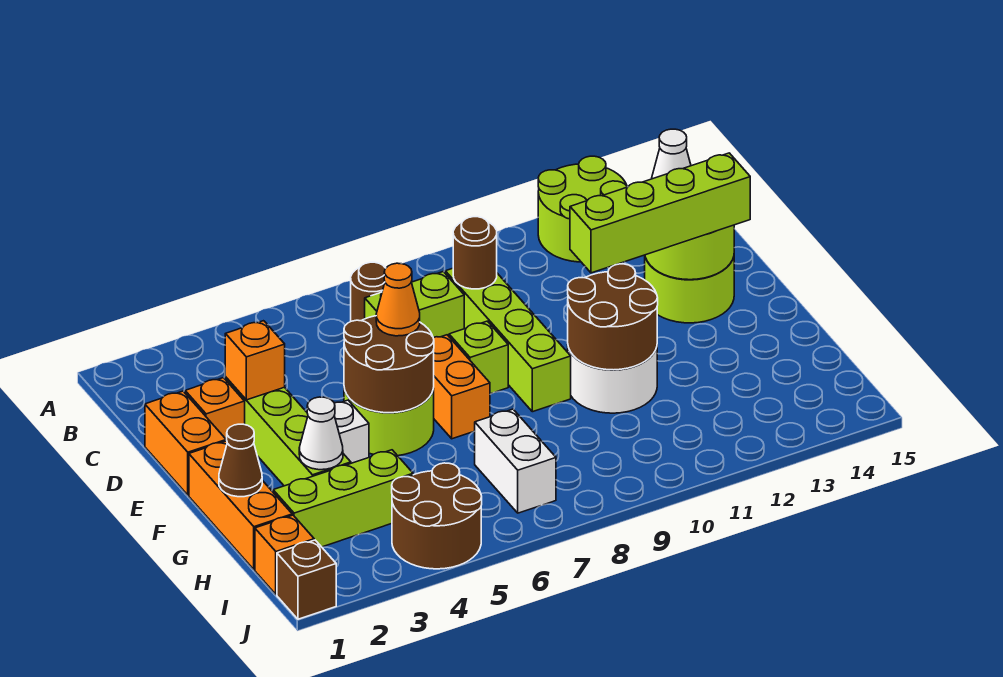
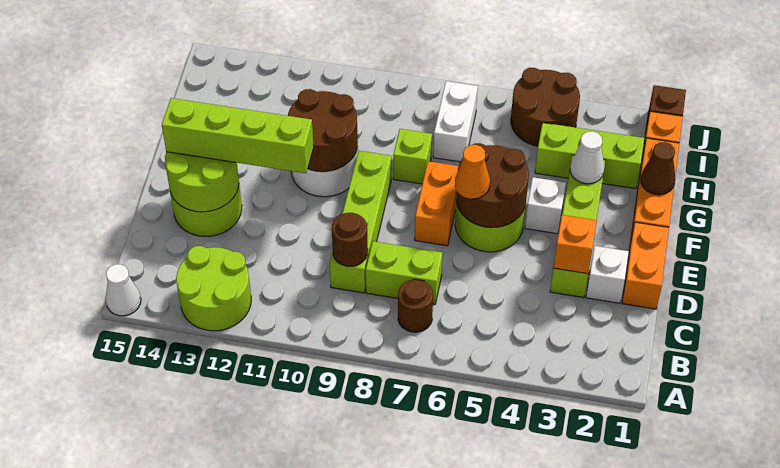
orange 1x1 brick [185,378,245,441] -> white 1x1 brick [586,246,629,303]
lime 1x1 brick [449,321,508,394] -> lime 1x1 brick moved to [393,129,432,184]

